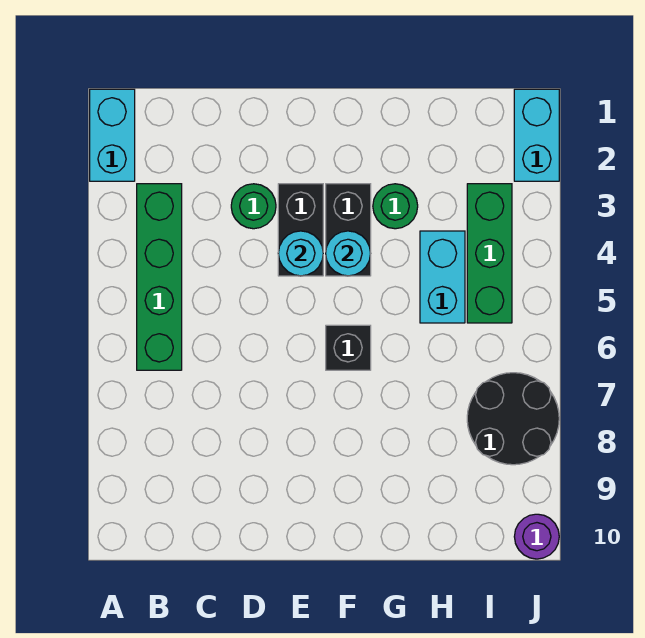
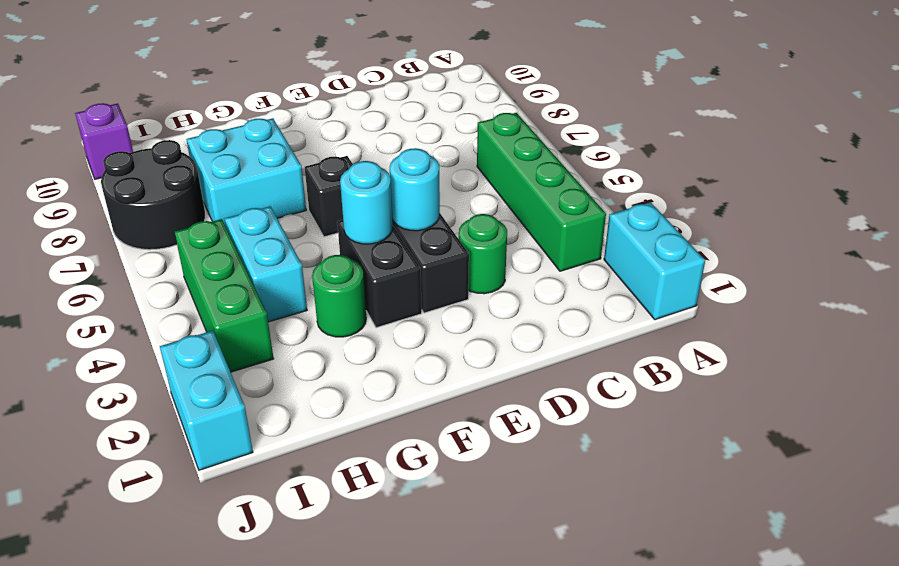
none -> cyan 2x2 brick [186,118,306,226]
purple 1x1 round brick [514,514,559,559] -> purple 1x1 brick [75,103,133,179]

